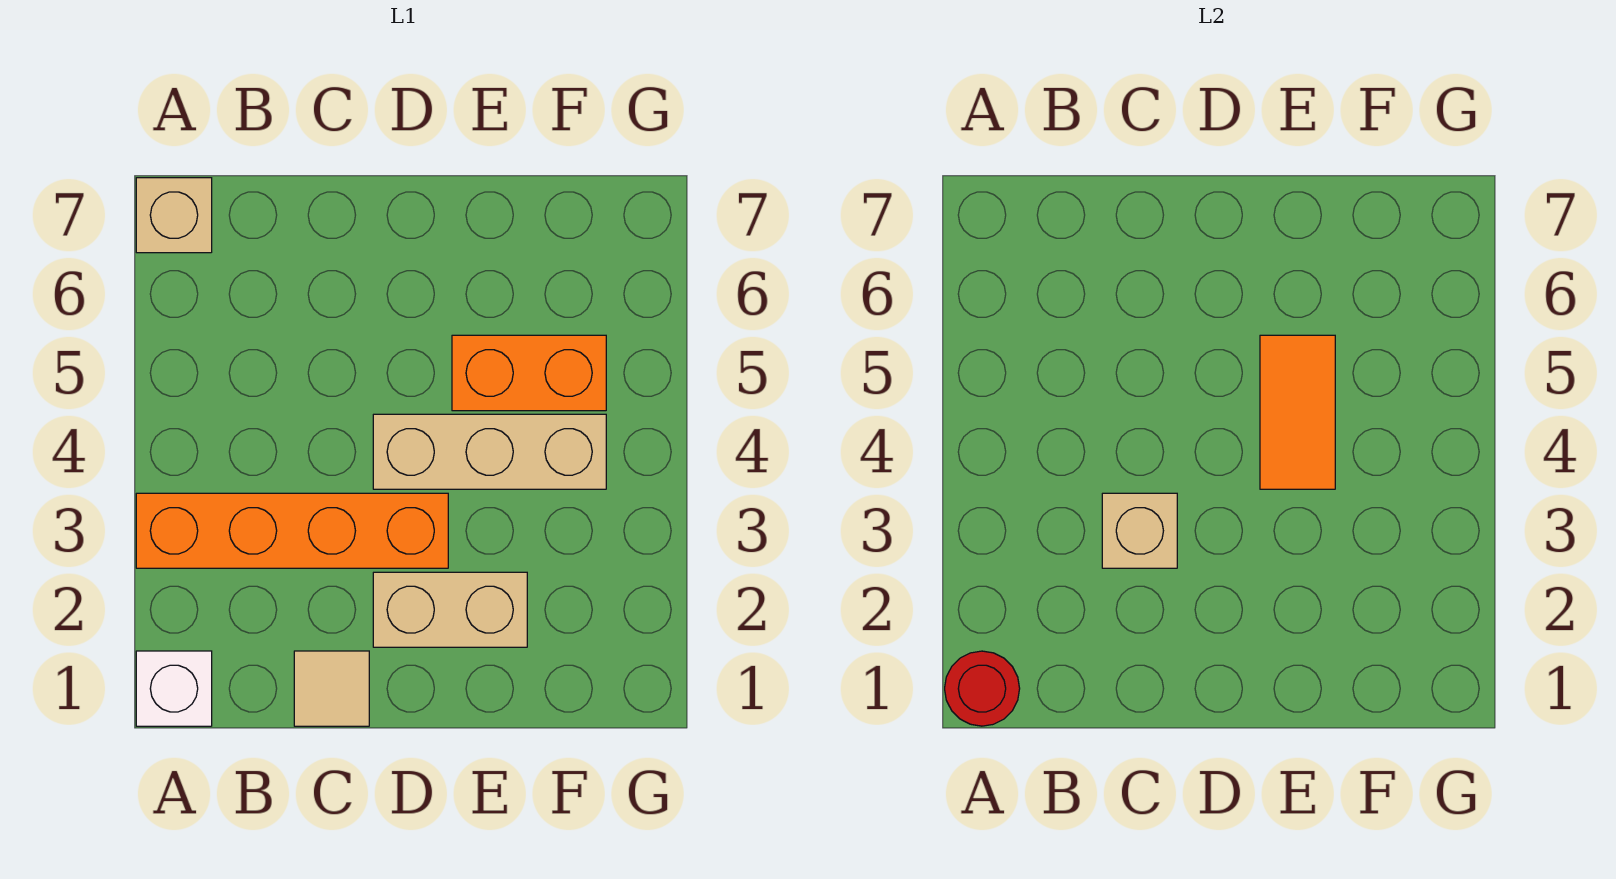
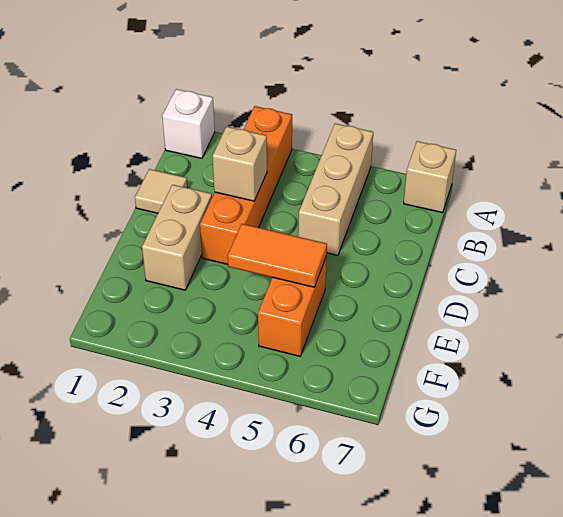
red 1x1 round brick [945,651,1020,726] -> none
tan 1x3 brick [373,414,606,489] -> tan 1x3 brick moved to [298,124,373,255]

